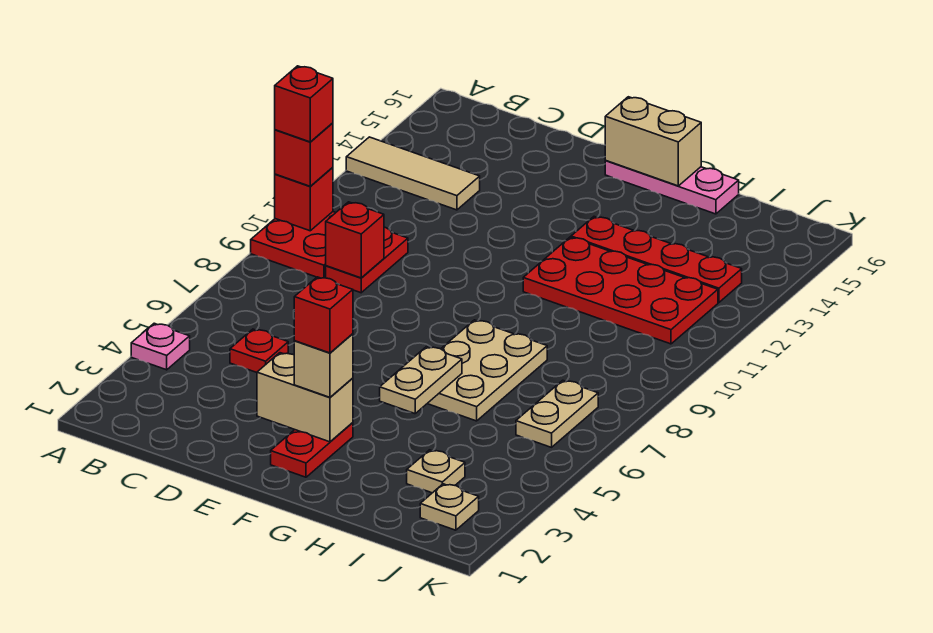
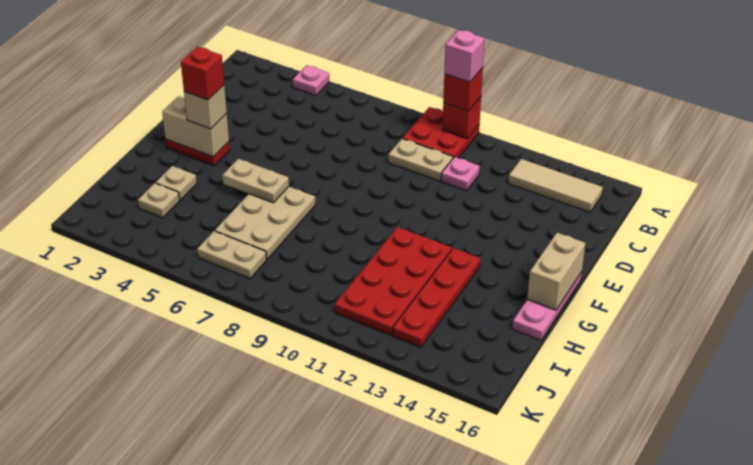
red 1x1 brick [275,66,333,142] -> pink 1x1 brick [444,30,485,82]
tan 1x3 tile [346,137,480,210] -> tan 1x3 tile turned to [508,159,603,212]
red 1x1 plate [230,329,288,372] -> none
red 1x2 plate [326,227,408,293] -> tan 1x2 plate [388,139,453,181]
red 1x1 brick [326,202,384,278] -> none
none -> pink 1x1 plate [441,157,480,191]
tan 1x2 brick [257,353,353,442] -> tan 1x2 brick turned to [162,96,229,157]
tan 2x3 plate [427,320,547,421] -> tan 2x3 plate turned to [215,187,315,259]
tan 1x1 plate [420,484,479,530] -> tan 1x1 plate moved to [156,166,197,200]

